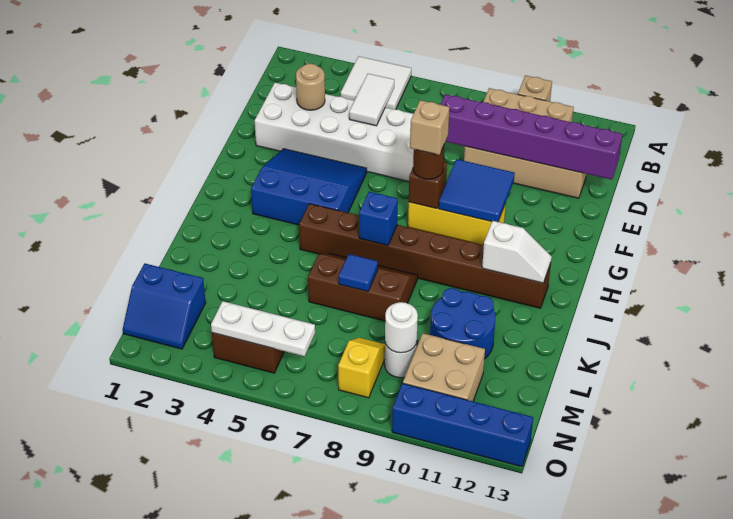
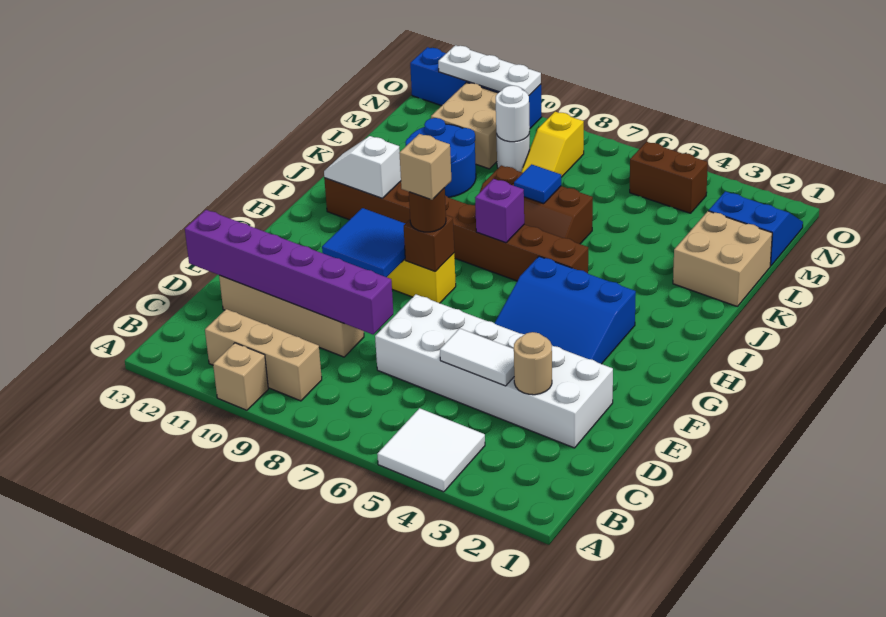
white 1x2 tile [349,74,394,126] -> white 1x2 tile turned to [440,328,514,386]
blue 1x1 brick [359,192,398,245] -> purple 1x1 brick [475,179,524,243]
none -> tan 2x2 brick [673,211,772,306]
white 1x3 plate [211,301,315,356] -> white 1x3 plate moved to [438,45,541,95]

